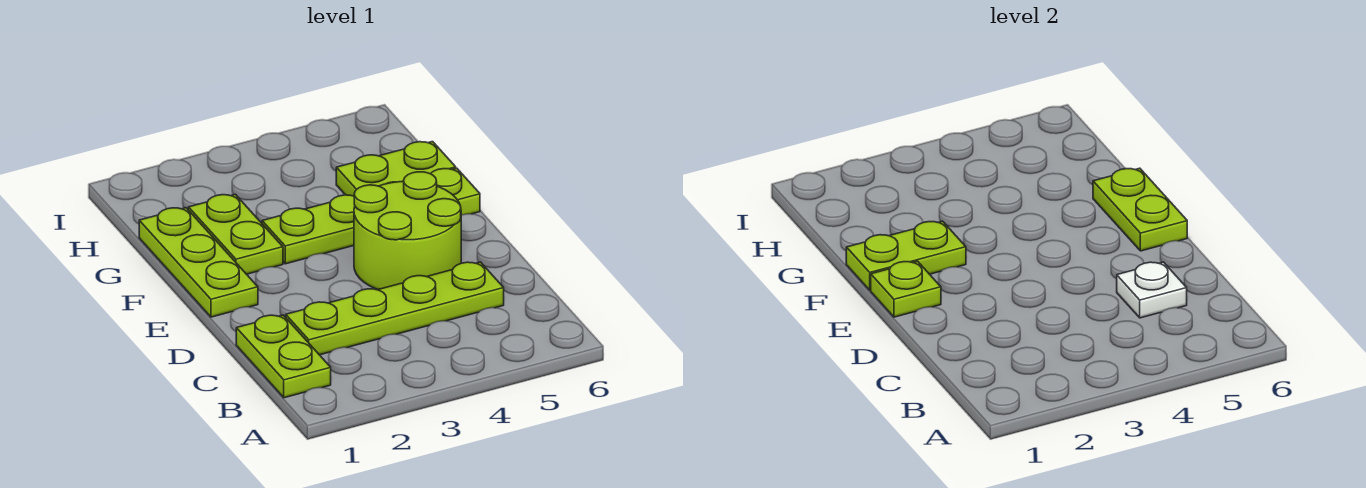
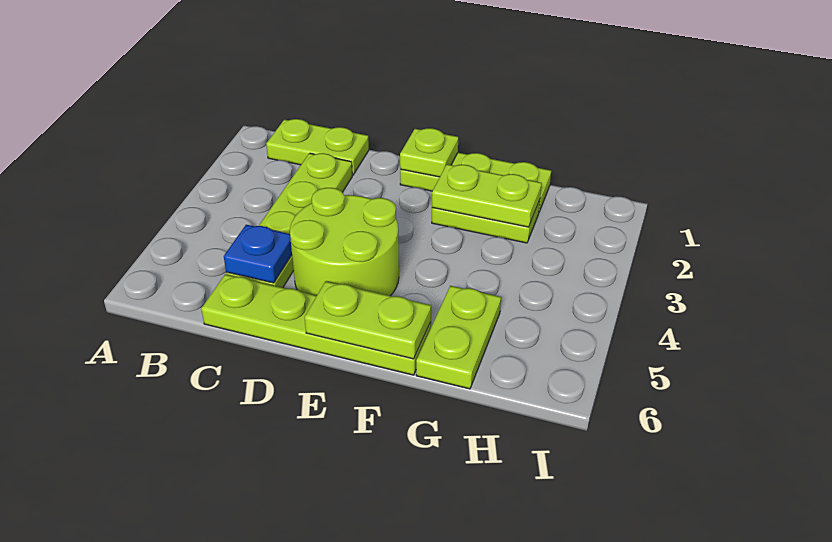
white 1x1 plate [1117,262,1187,318] -> blue 1x1 plate [224,225,292,283]
lime 1x2 plate [846,221,966,290] -> lime 1x2 plate turned to [432,164,542,227]
lime 1x4 plate [262,168,480,264] -> lime 1x4 plate turned to [201,274,431,375]

